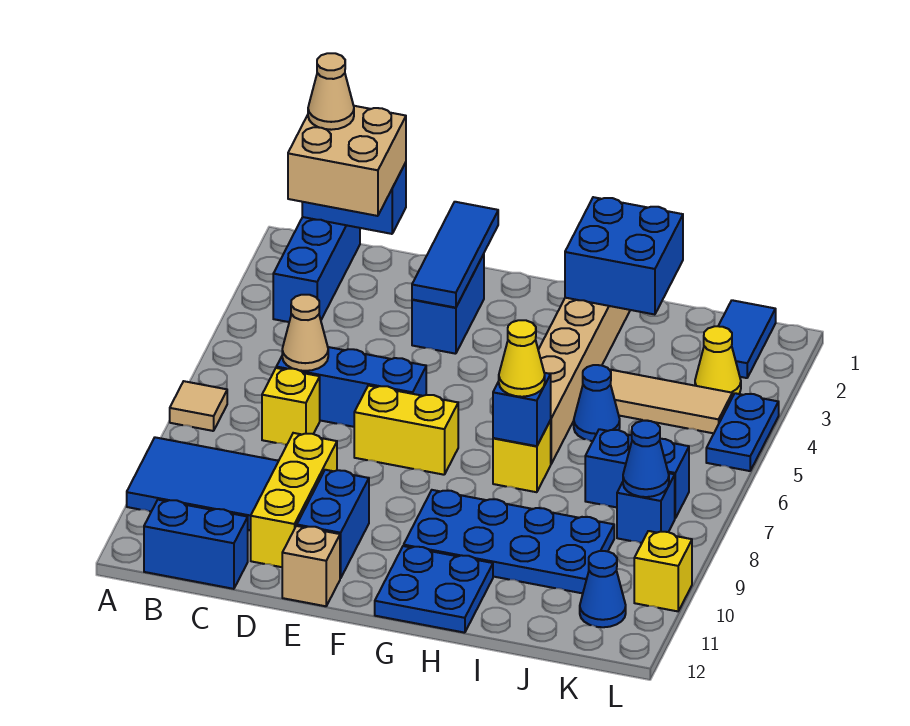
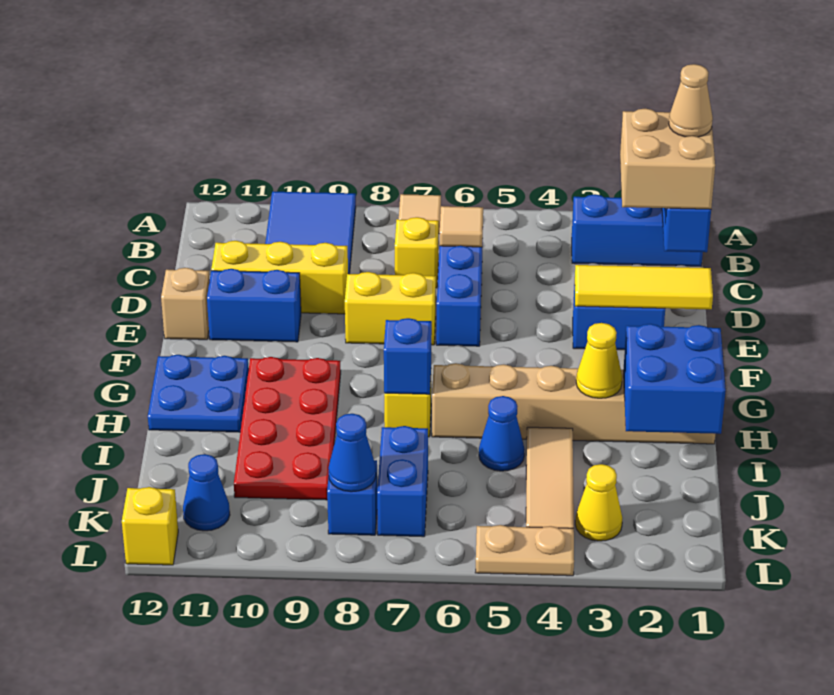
blue 1x2 brick [144,500,248,589] -> none
tan 1x1 cone [282,295,328,371] -> tan 1x1 tile [440,206,483,247]
blue 1x3 tile [412,202,498,308] -> yellow 1x3 tile [575,265,713,309]
yellow 1x2 brick [354,385,458,475] -> yellow 1x2 brick turned to [345,272,436,345]
blue 2x4 plate [404,490,614,593] -> red 2x4 plate [234,357,341,500]
yellow 1x1 cone [499,320,545,397] -> yellow 1x1 cone moved to [576,323,622,398]
blue 1x2 tile [719,300,776,378] -> none
blue 1x2 plate [706,393,779,471] -> tan 1x2 plate [475,525,574,576]
yellow 1x1 brick [634,531,692,611] -> yellow 1x1 brick moved to [122,487,178,565]

